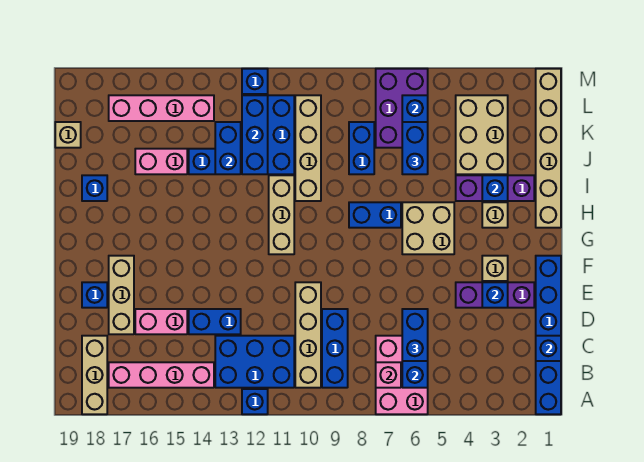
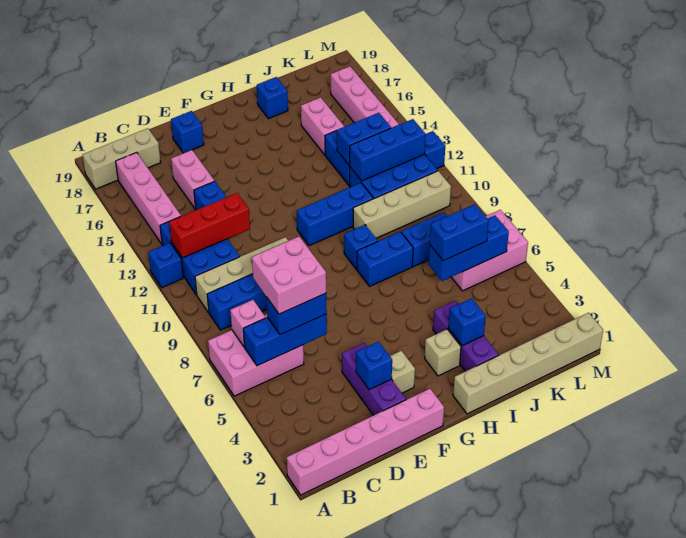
blue 1x6 brick [536,256,561,414] -> pink 1x6 brick [287,389,444,495]
none -> red 1x3 brick [169,193,250,258]
blue 1x1 brick [536,336,561,361] -> blue 1x1 brick moved to [344,225,378,269]
none -> pink 2x2 brick [252,237,326,314]
tan 1x3 brick [109,256,134,334] -> none
tan 2x2 brick [402,202,454,254] -> none
tan 1x3 brick [269,175,294,254] -> blue 1x3 brick [297,183,373,246]
blue 1x2 brick [349,202,401,228] -> blue 1x2 brick turned to [357,232,413,287]
tan 2x3 brick [456,95,508,174] -> none
purple 2x3 brick [376,69,428,148] -> pink 2x3 brick [451,210,528,291]
tan 1x1 brick [55,122,81,148] -> none

